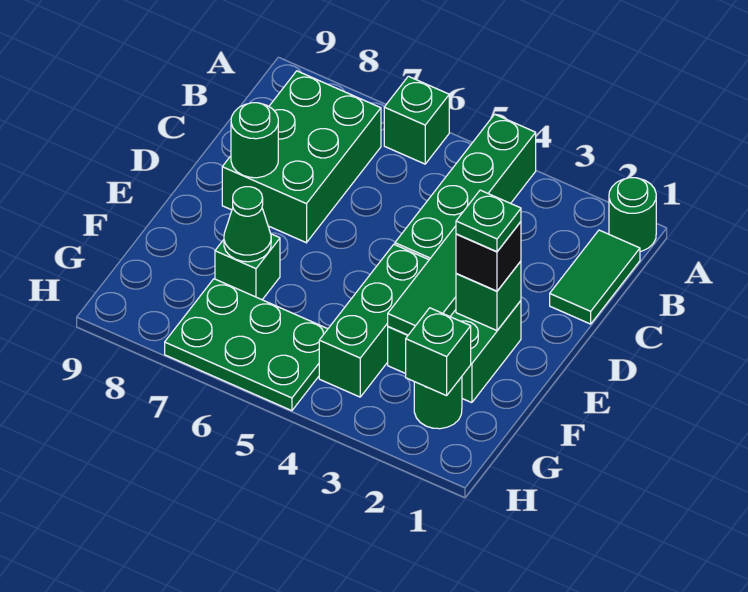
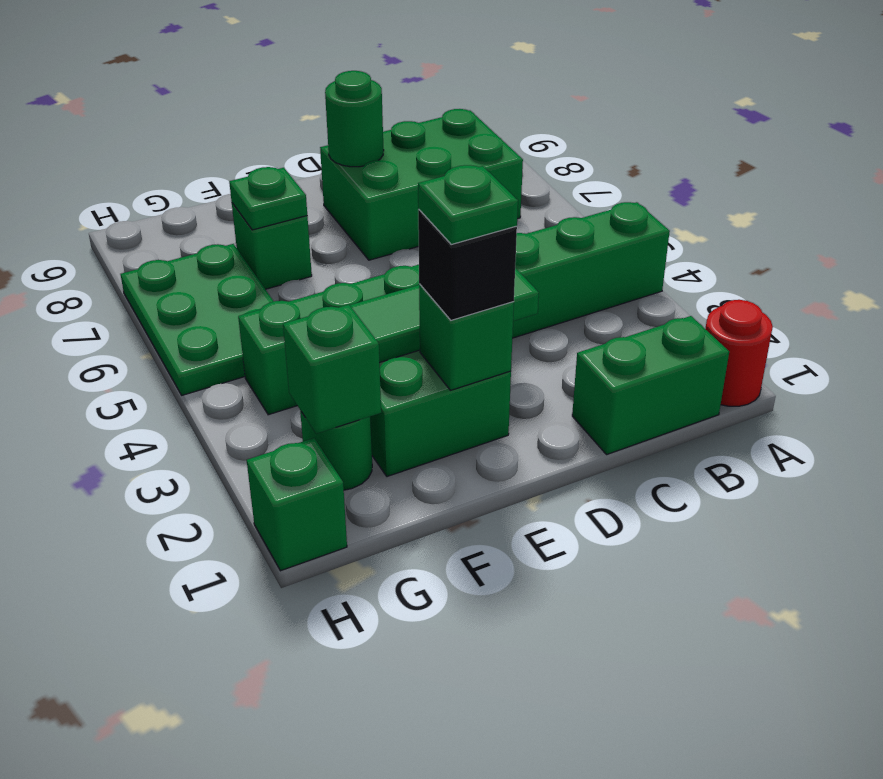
green 1x1 round brick [609,178,656,251] -> red 1x1 round brick [705,300,773,406]
green 1x1 brick [384,76,449,164] -> green 1x1 brick moved to [247,438,347,571]
green 1x2 tile [550,230,640,324] -> green 1x2 brick [572,316,729,455]
green 1x1 cone [224,187,271,262] -> green 1x1 plate [229,167,307,230]

